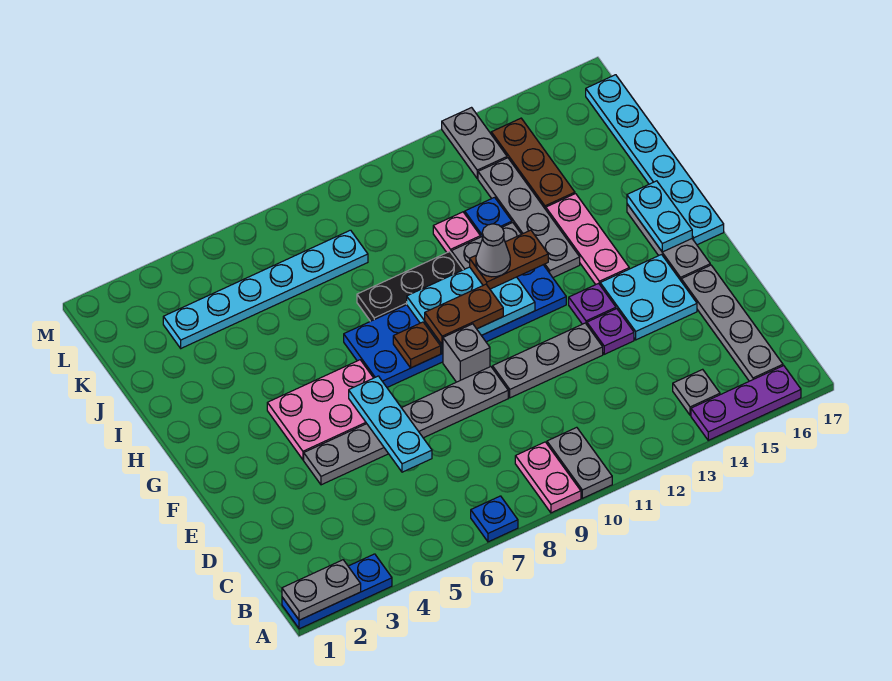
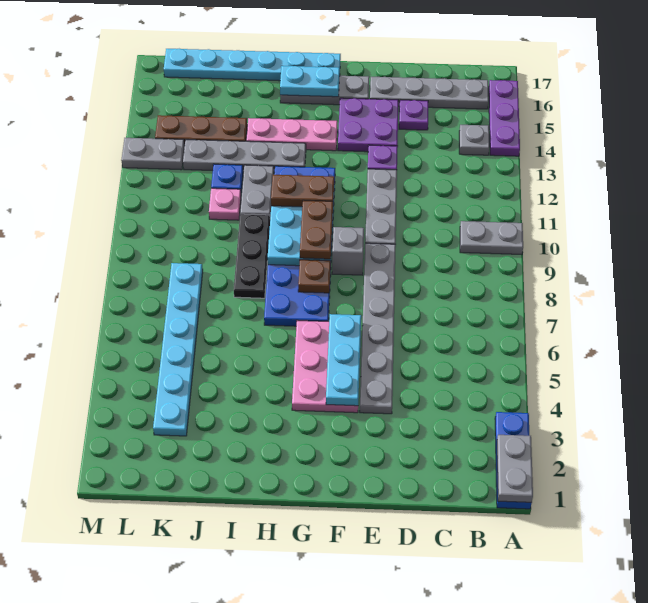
blue 1x1 plate [471,496,518,542] -> none
pink 1x2 plate [515,442,581,513] -> none
cyan 1x3 plate [349,376,432,472] -> cyan 1x3 plate turned to [326,314,361,406]
cyan 2x2 plate [600,255,697,340] -> purple 2x2 plate [338,98,398,152]
purple 1x1 plate [569,283,616,324] -> purple 1x1 plate moved to [399,100,428,130]
brown 1x2 plate [470,230,548,289] -> brown 1x2 plate turned to [271,175,334,207]
grey 1x1 cone [476,224,510,277] -> none

